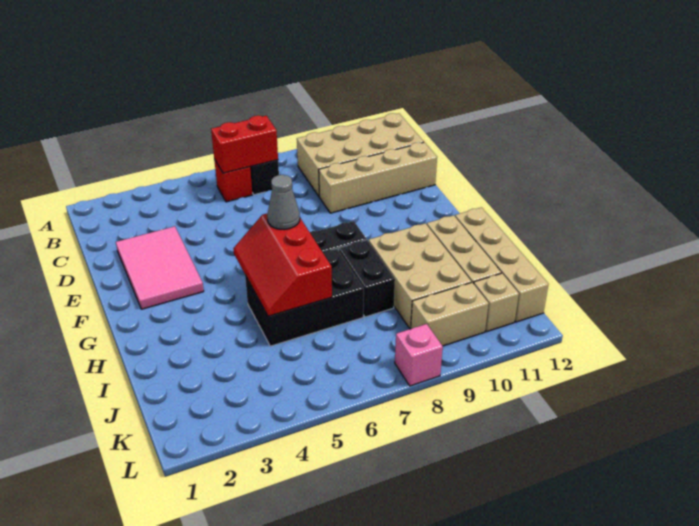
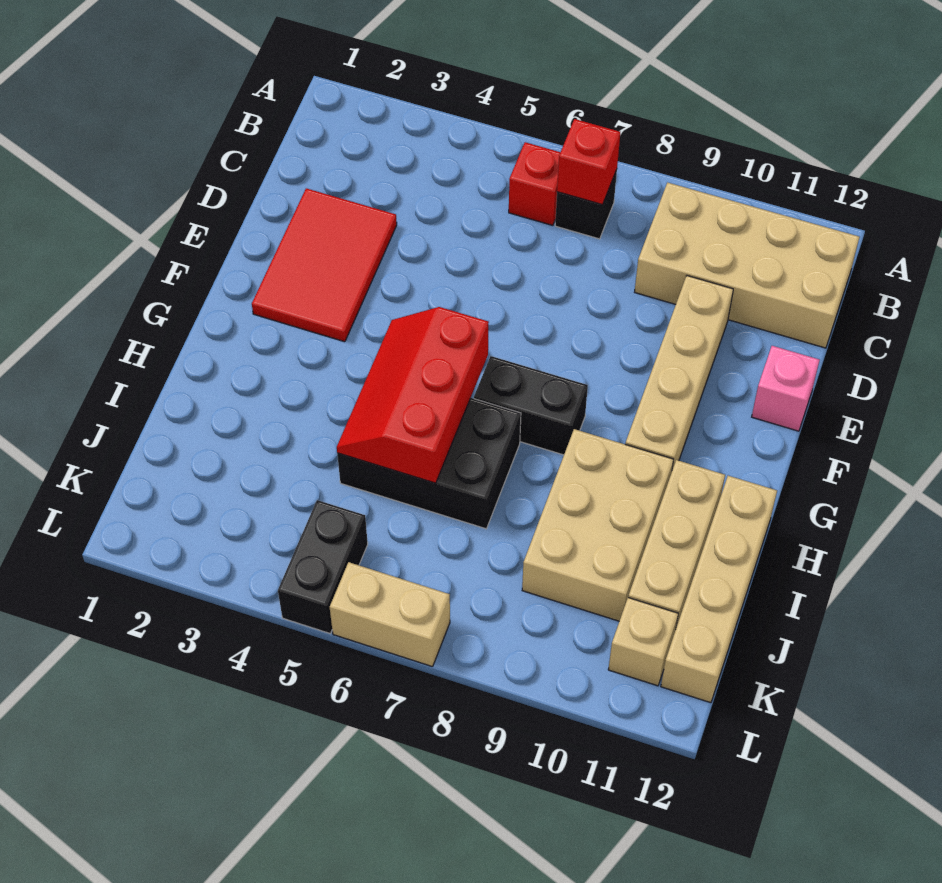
red 1x2 brick [211,116,278,173] -> red 1x1 brick [557,119,620,205]
pink 2x3 tile [116,226,204,309] -> red 2x3 tile [252,188,397,342]
tan 1x4 brick [319,142,437,213] -> tan 1x4 brick turned to [625,276,733,470]
grey 1x1 cone [267,175,300,229] -> none
black 1x2 brick [339,240,395,317] -> black 1x2 brick moved to [278,500,368,633]
tan 1x2 brick [411,282,489,346] -> tan 1x2 brick moved to [330,562,450,667]
pink 1x1 brick [395,324,443,386] -> pink 1x1 brick moved to [752,346,820,431]

